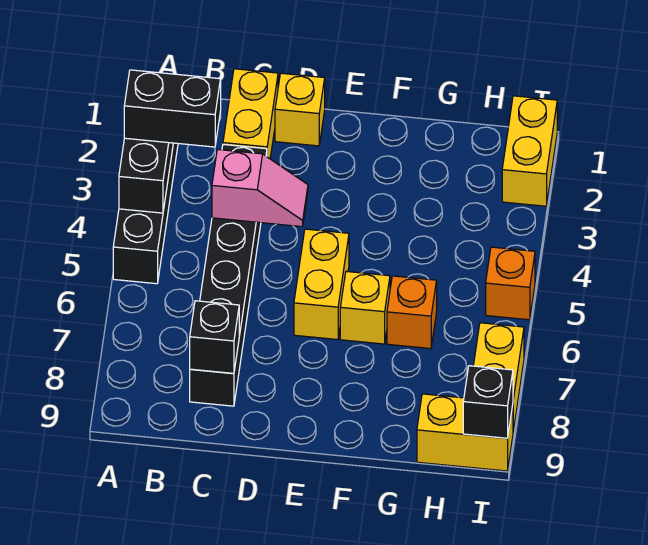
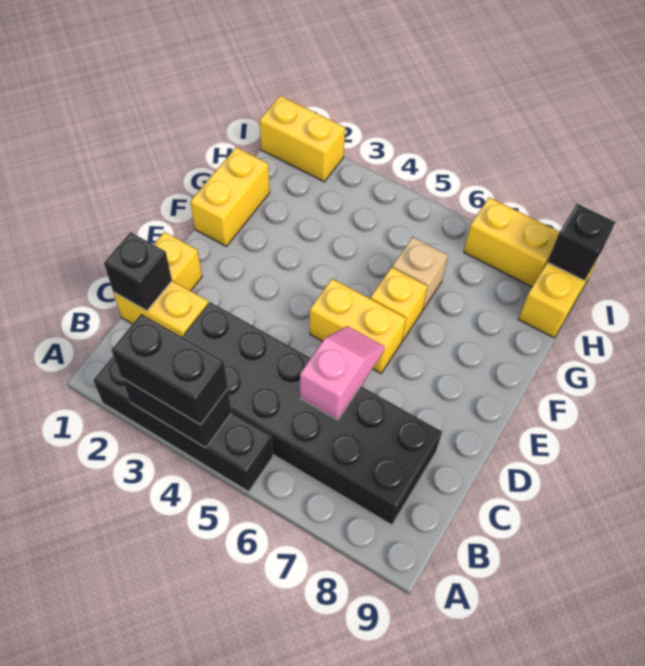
black 1x2 brick [124,70,221,147] -> black 1x2 brick turned to [112,314,228,425]
black 1x6 brick [190,144,267,406] -> black 2x6 brick [183,302,442,525]
pink 1x2 slope [212,150,308,227] -> pink 1x2 slope moved to [300,326,385,420]
black 1x1 brick [190,301,239,373] -> black 1x1 brick moved to [104,232,172,311]
none -> yellow 1x2 brick [190,147,270,246]
orange 1x1 brick [387,276,437,349] -> tan 1x1 brick [392,237,448,310]
orange 1x1 brick [486,247,535,320] -> none

